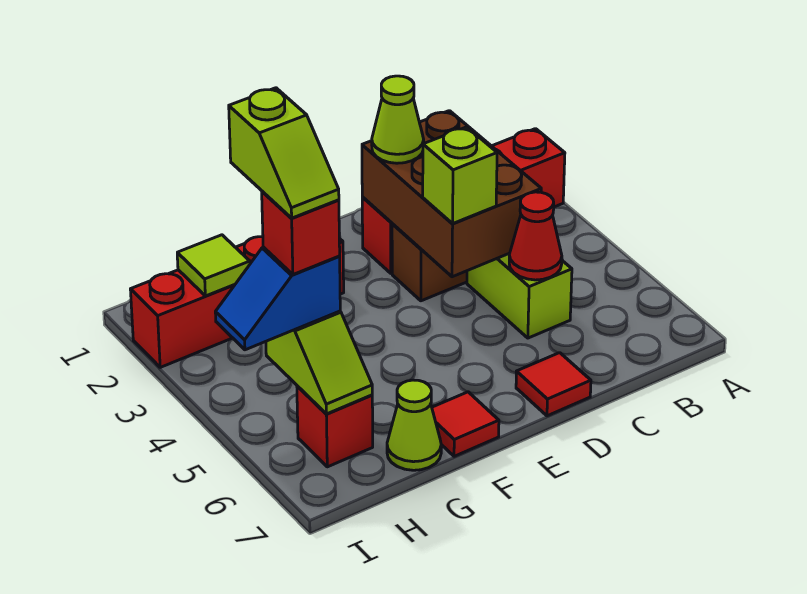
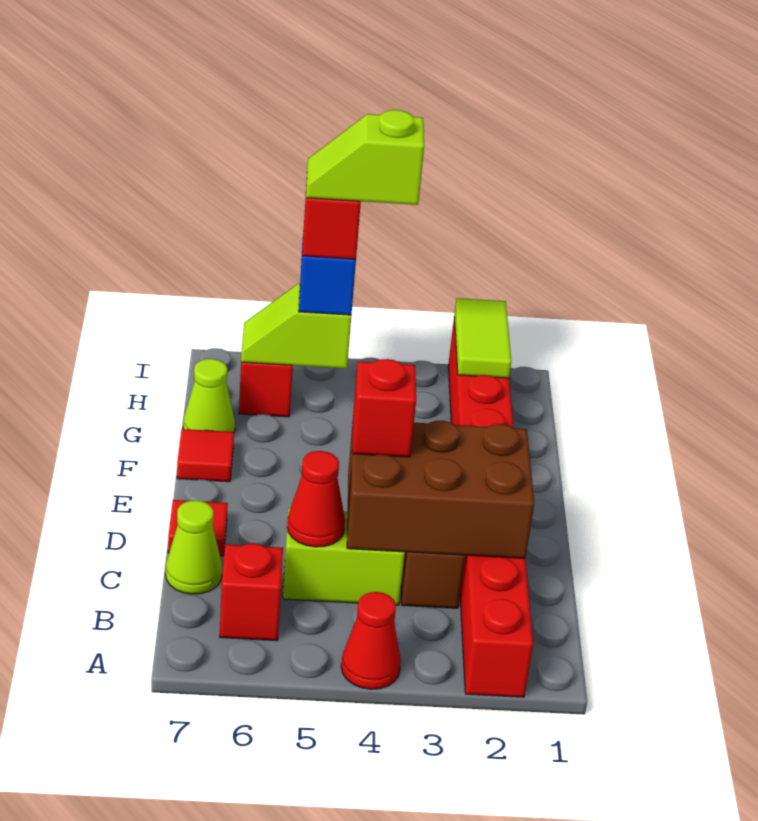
none -> red 1x1 cone [341,592,401,689]
none -> red 1x1 brick [220,543,283,641]
lime 1x1 cone [372,76,424,163] -> lime 1x1 cone moved to [166,500,222,594]
lime 1x1 brick [423,127,497,223] -> red 1x1 brick [352,359,416,457]
lime 1x1 tile [177,235,250,296] -> lime 1x2 tile [454,298,511,378]

